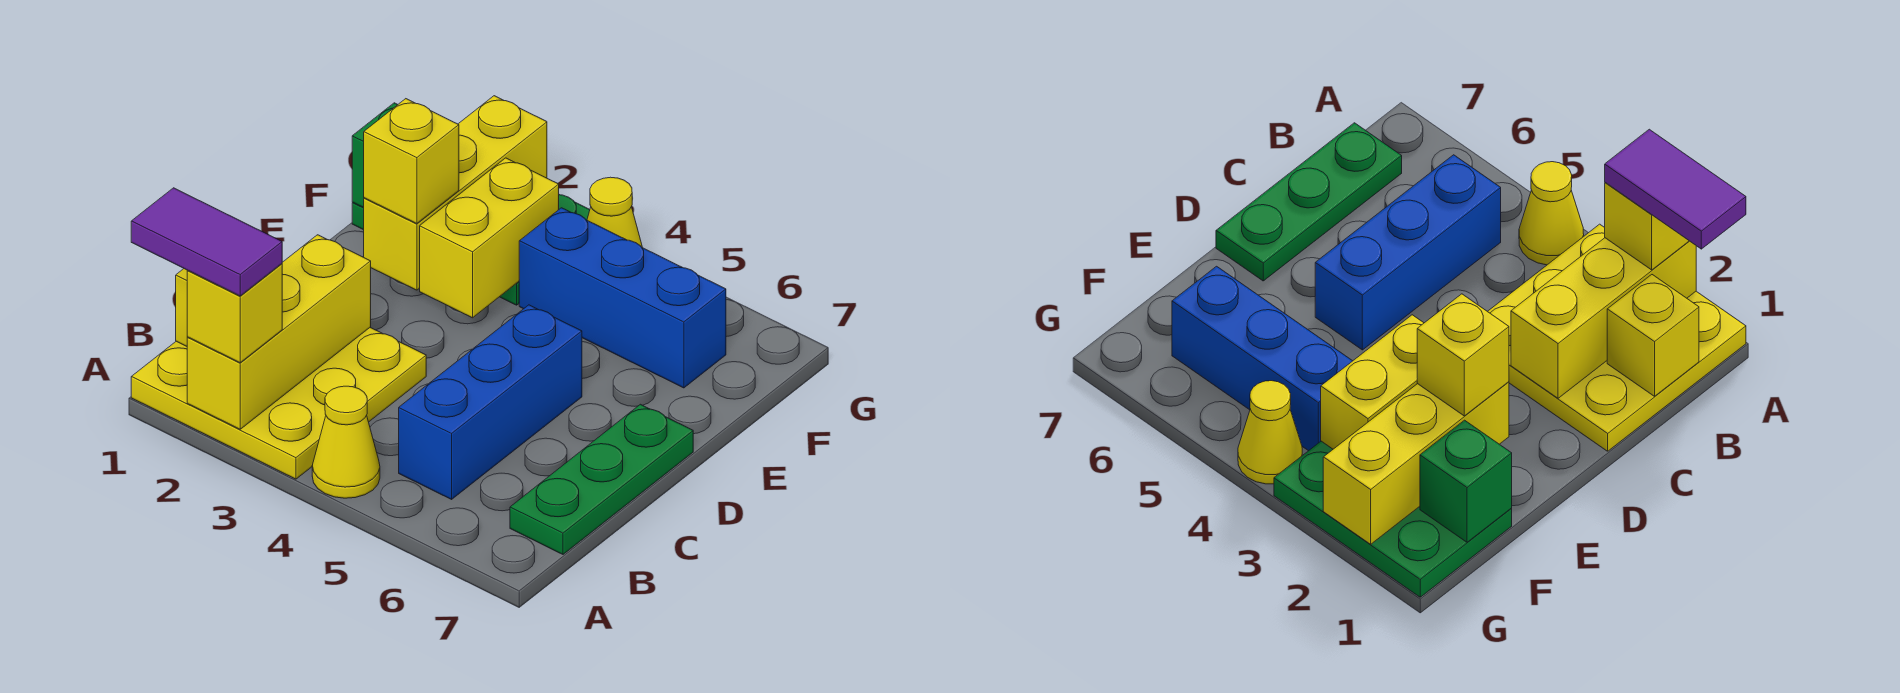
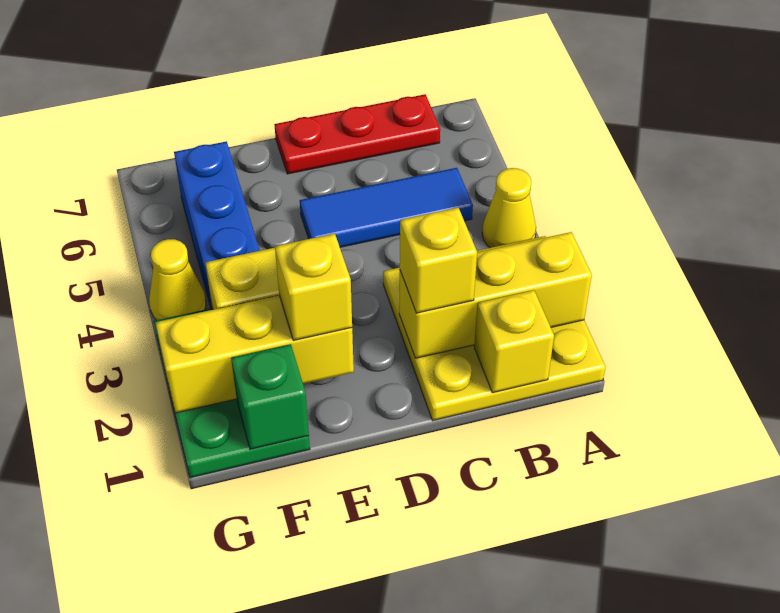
purple 1x2 tile [131,188,282,296] -> none
yellow 1x1 brick [187,264,282,363] -> yellow 1x1 brick moved to [400,207,477,313]
blue 1x3 brick [399,305,582,499] -> blue 1x3 tile [300,168,473,247]
green 1x3 plate [510,404,693,554] -> red 1x3 plate [274,94,440,174]

